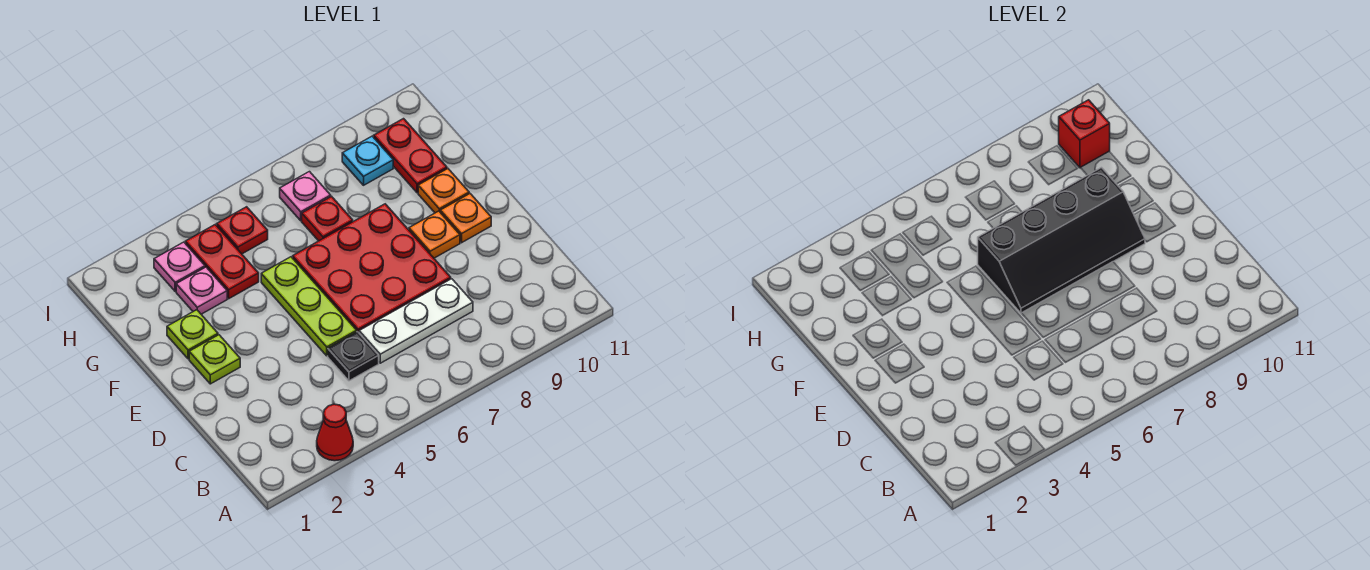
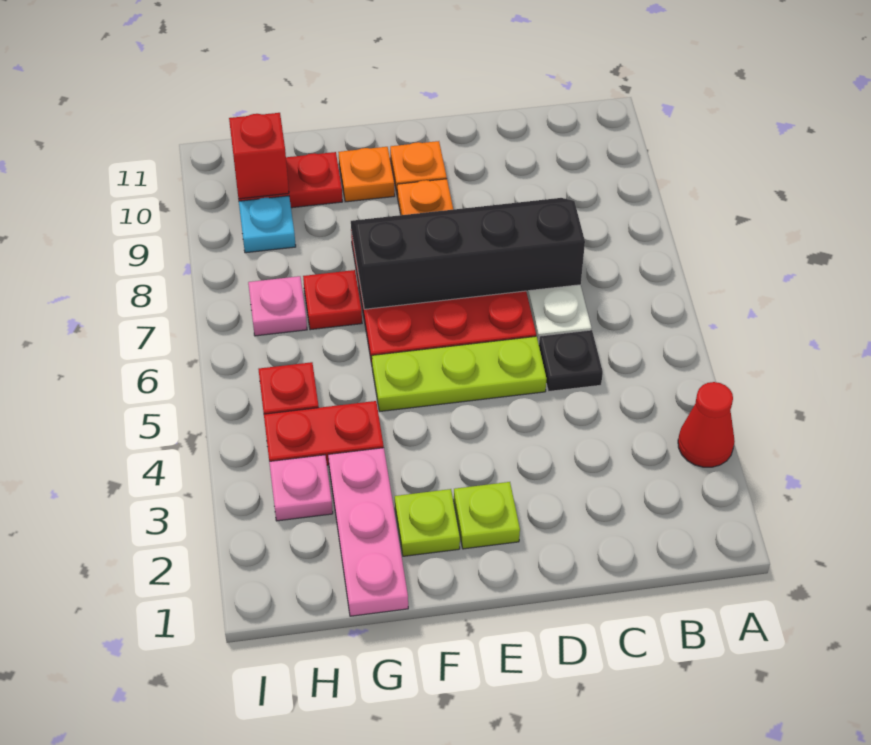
black 2x4 slope [978,168,1145,313] -> black 2x4 slope turned to [351,198,585,309]
pink 1x1 plate [176,267,227,314] -> pink 1x3 plate [328,448,408,616]

